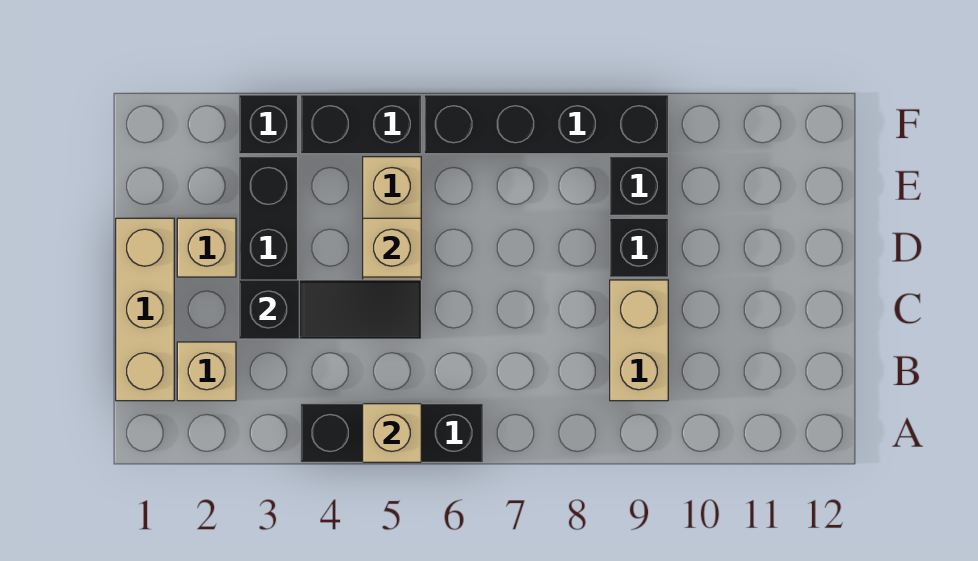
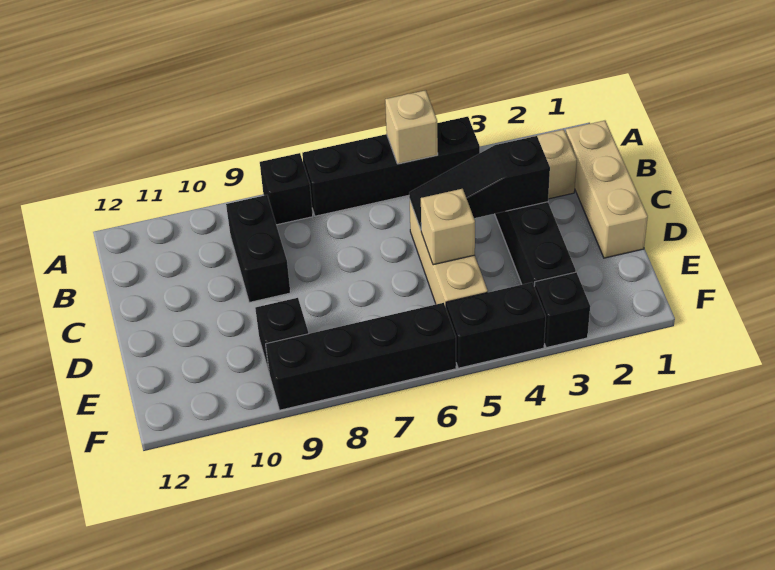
black 1x3 brick [301,404,483,462] -> black 1x4 brick [302,117,480,216]
tan 1x2 brick [610,280,668,401] -> black 1x2 brick [226,195,290,302]
tan 1x1 brick [177,218,236,277] -> none
black 1x1 brick [610,218,668,277] -> black 1x1 brick moved to [260,153,313,225]

